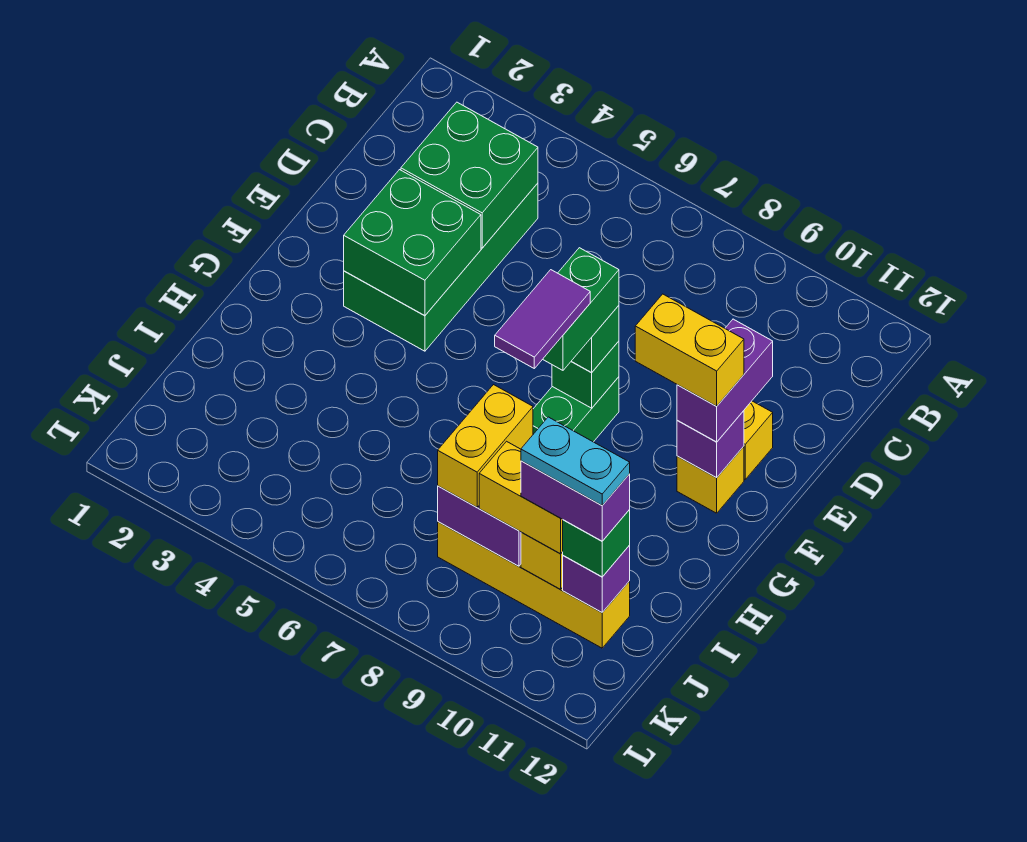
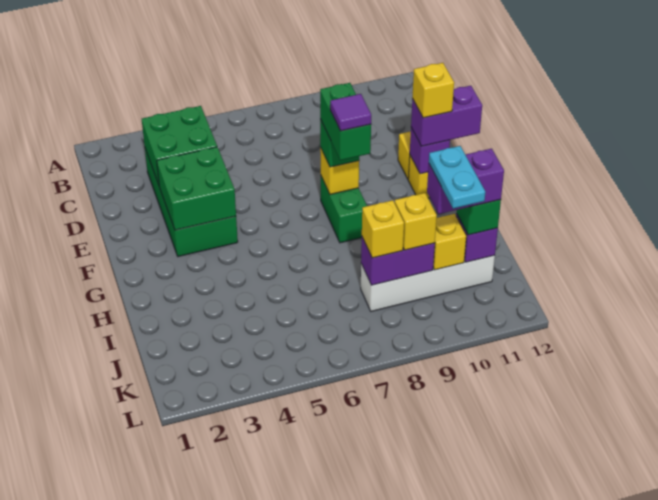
purple 1x2 brick [677,319,773,442] -> purple 1x2 brick turned to [411,86,482,146]
green 1x1 brick [552,341,619,408] -> yellow 1x1 brick [320,147,359,194]
yellow 1x2 brick [635,294,744,406] -> yellow 1x1 brick [412,63,454,118]
purple 1x2 tile [495,270,590,368] -> purple 1x1 tile [330,94,371,131]
yellow 1x2 brick [438,385,533,507] -> yellow 1x1 brick [362,200,404,258]
yellow 1x4 brick [438,522,630,648] -> white 1x4 brick [361,255,495,311]
yellow 1x2 brick [479,441,563,554] -> yellow 1x1 brick [395,193,437,250]
cyan 1x2 plate [521,417,630,505] -> cyan 1x2 plate turned to [429,146,485,209]

